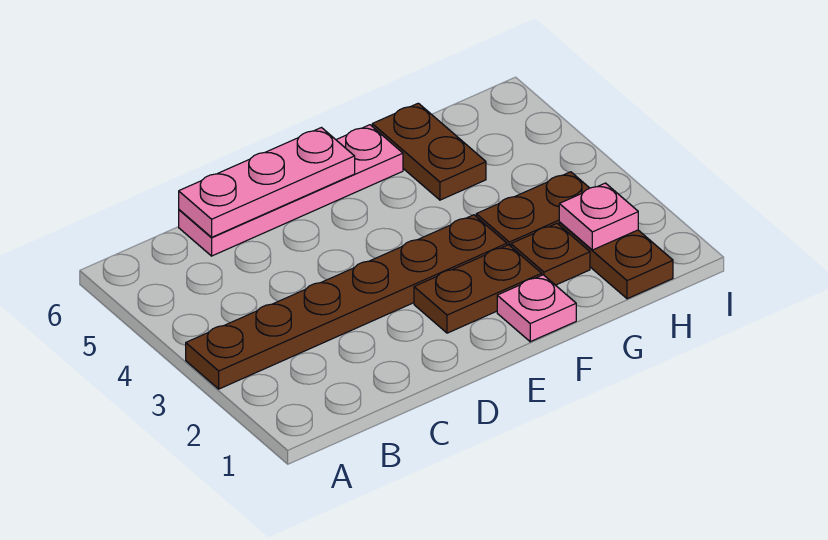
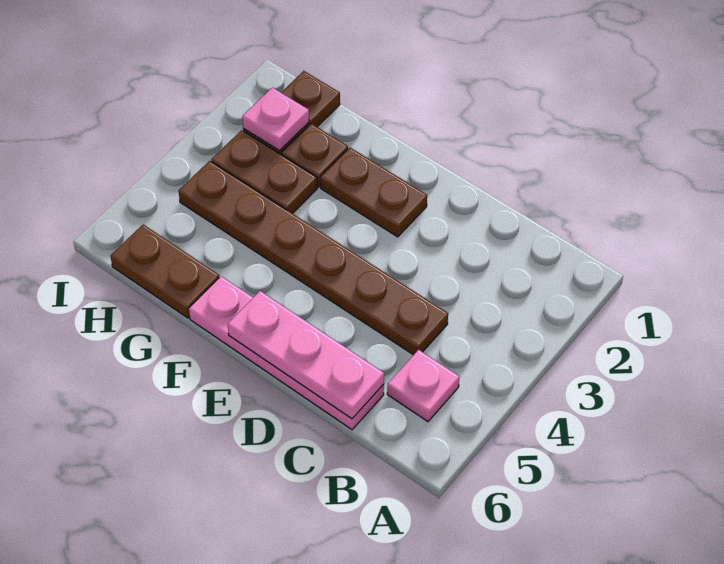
brown 1x6 plate [186,215,507,389] -> brown 1x6 plate moved to [178,161,448,355]
pink 1x1 plate [497,275,576,342] -> pink 1x1 plate moved to [387,350,459,421]
brown 1x2 plate [372,103,486,200] -> brown 1x2 plate turned to [110,224,219,318]

